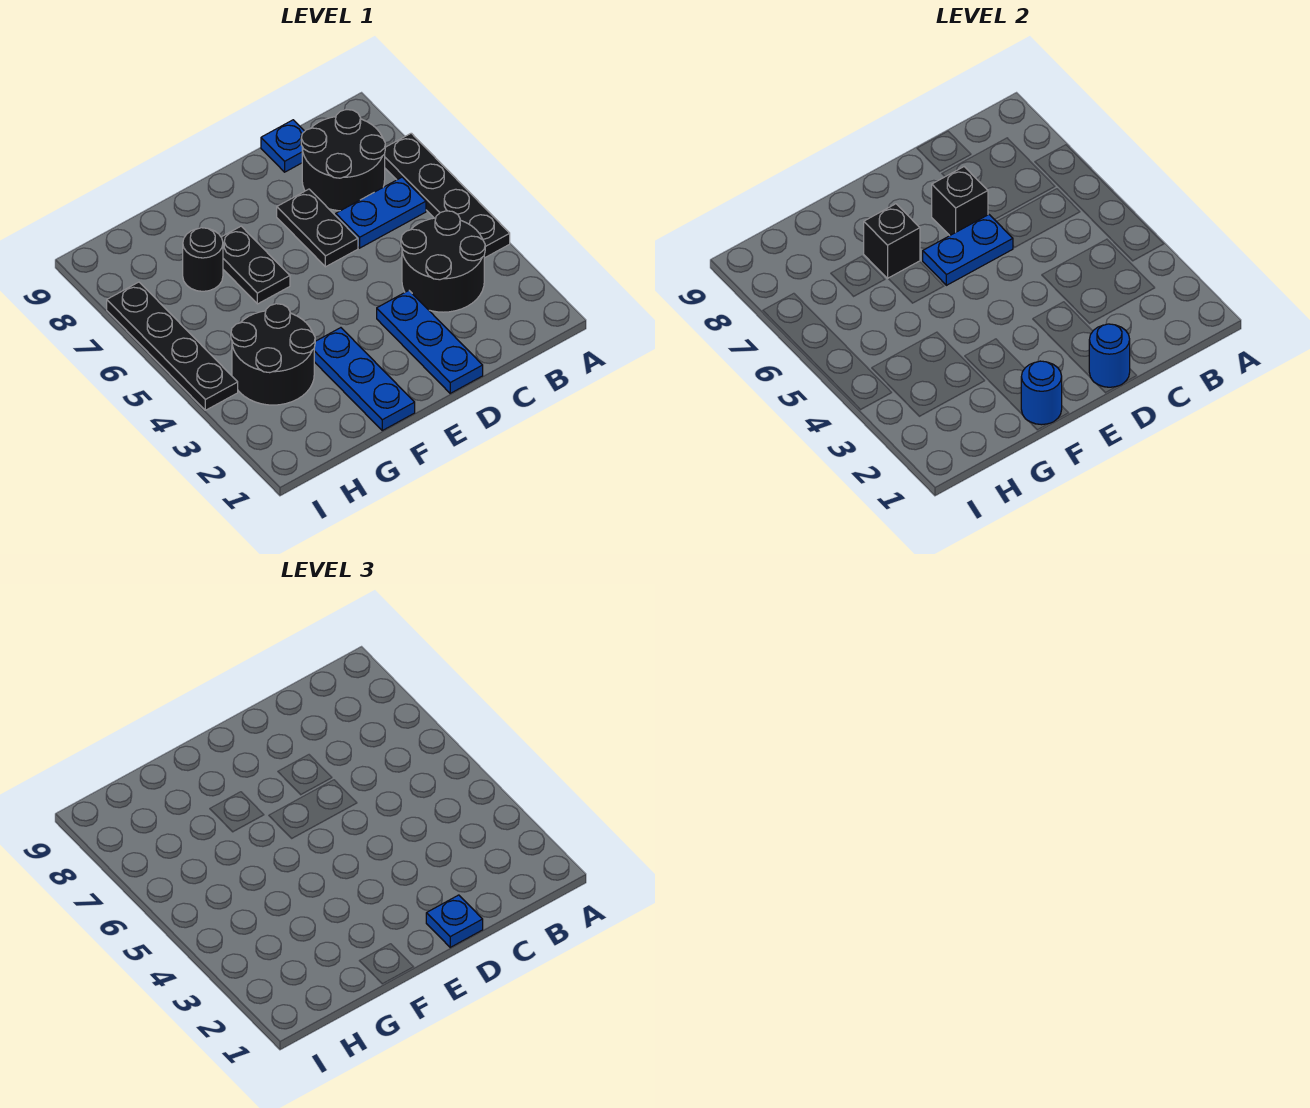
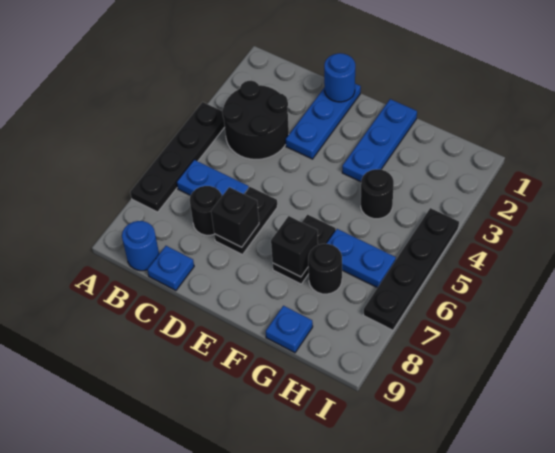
black 2x2 round brick [301,110,385,211] -> black 1x1 round brick [190,186,222,235]
blue 1x1 plate [426,895,483,947] -> blue 1x1 plate moved to [266,306,313,353]
blue 1x2 plate [923,215,1013,285] -> blue 1x2 plate moved to [327,229,396,288]
blue 1x1 round brick [1021,361,1062,425] -> blue 1x1 round brick moved to [122,221,159,271]
black 2x2 round brick [231,304,315,405] -> black 1x1 round brick [361,169,394,219]

